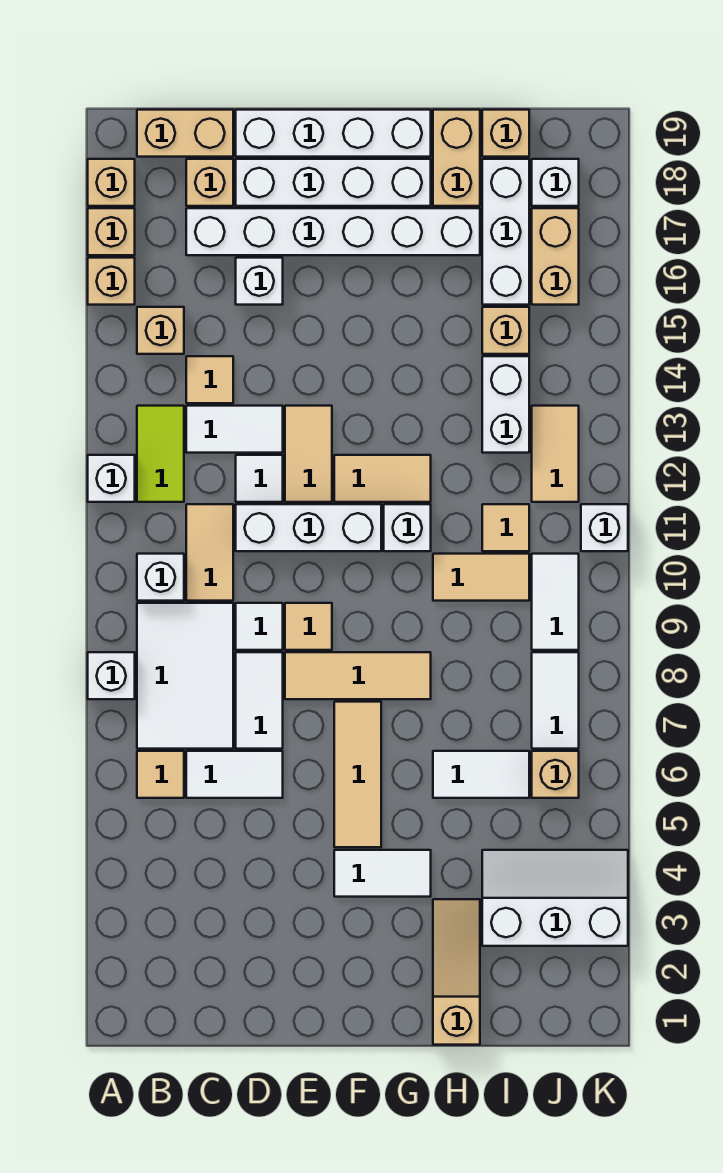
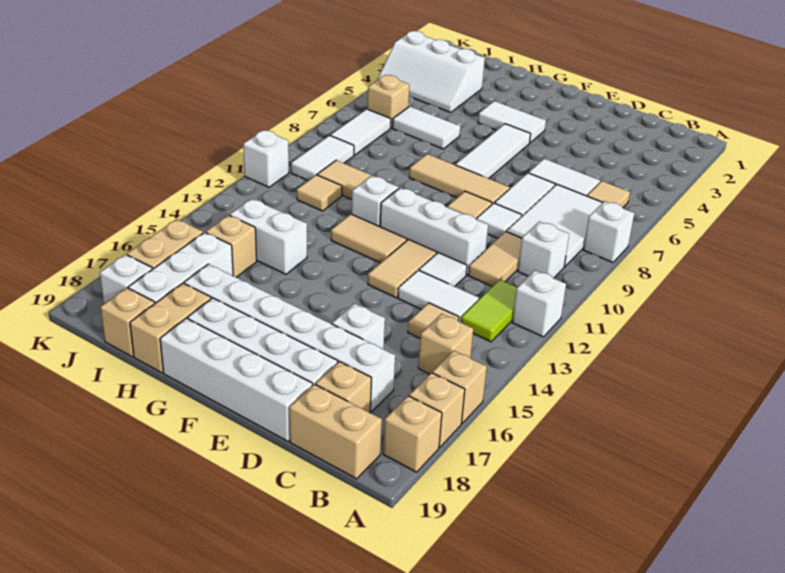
tan 1x3 tile [334,702,381,847] -> white 1x3 tile [455,124,531,179]
tan 1x3 slope [433,899,480,1045] -> none
white 1x2 brick [482,356,529,453] -> white 1x2 brick turned to [230,199,307,274]
tan 1x2 tile [532,406,579,502] -> none

